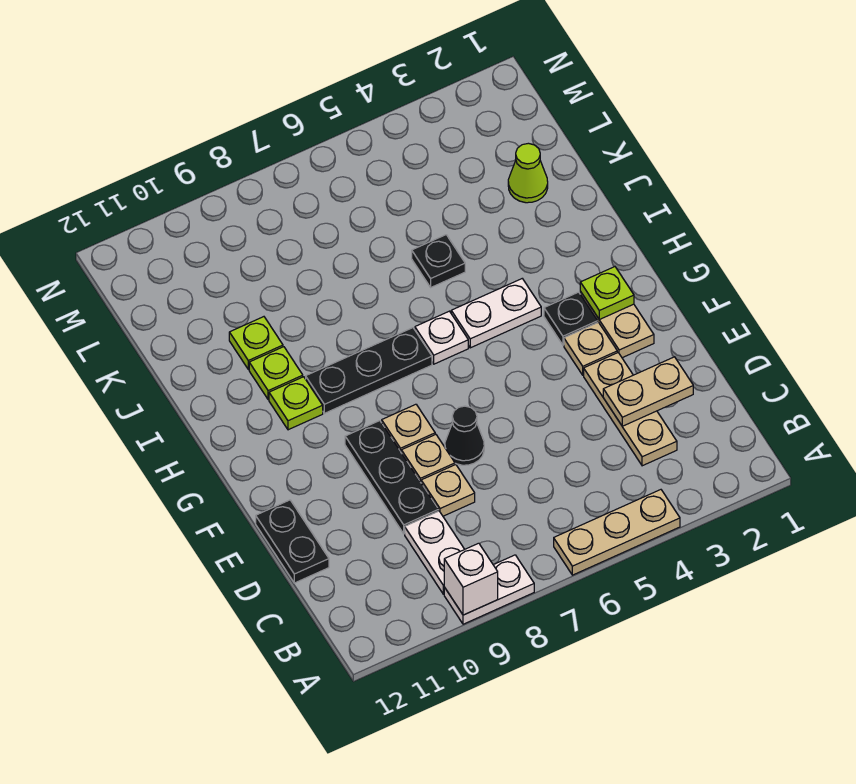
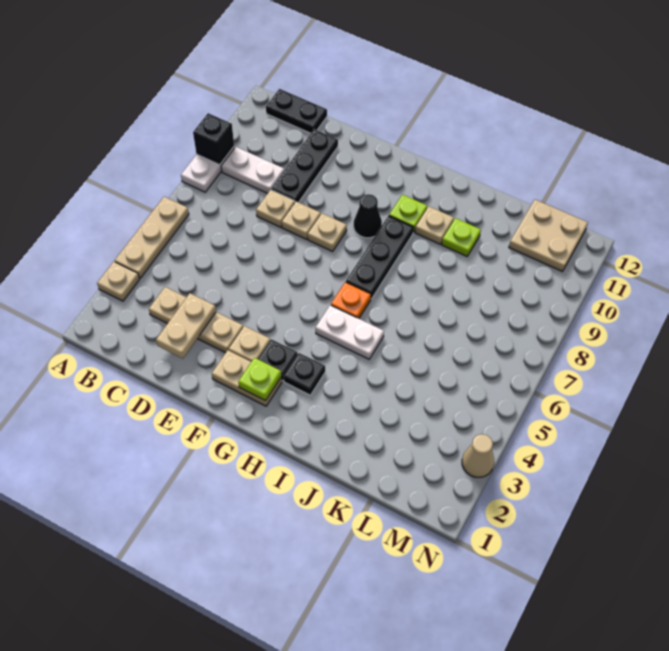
none -> tan 1x1 plate [97,262,139,301]
white 1x1 brick [444,543,498,615] -> black 1x1 brick [193,113,234,165]
black 1x3 plate [345,421,438,534] -> black 1x3 plate turned to [271,129,338,202]
black 1x2 plate [256,500,329,583] -> black 1x2 plate moved to [266,89,327,133]
black 1x1 cone [445,406,484,465] -> black 1x1 cone moved to [354,194,382,238]
white 1x2 plate [451,279,541,348] -> white 1x2 plate turned to [315,305,384,359]
white 1x1 plate [415,311,468,364] -> orange 1x1 plate [331,282,371,319]
lime 1x1 plate [249,347,303,400] -> tan 1x1 plate [415,207,454,244]
black 1x1 plate [412,235,465,287] -> black 1x1 plate moved to [284,353,325,395]
lime 1x1 cone [508,143,548,203] -> none
none -> tan 2x2 plate [509,200,588,272]
none -> tan 1x1 cone [462,434,494,477]

